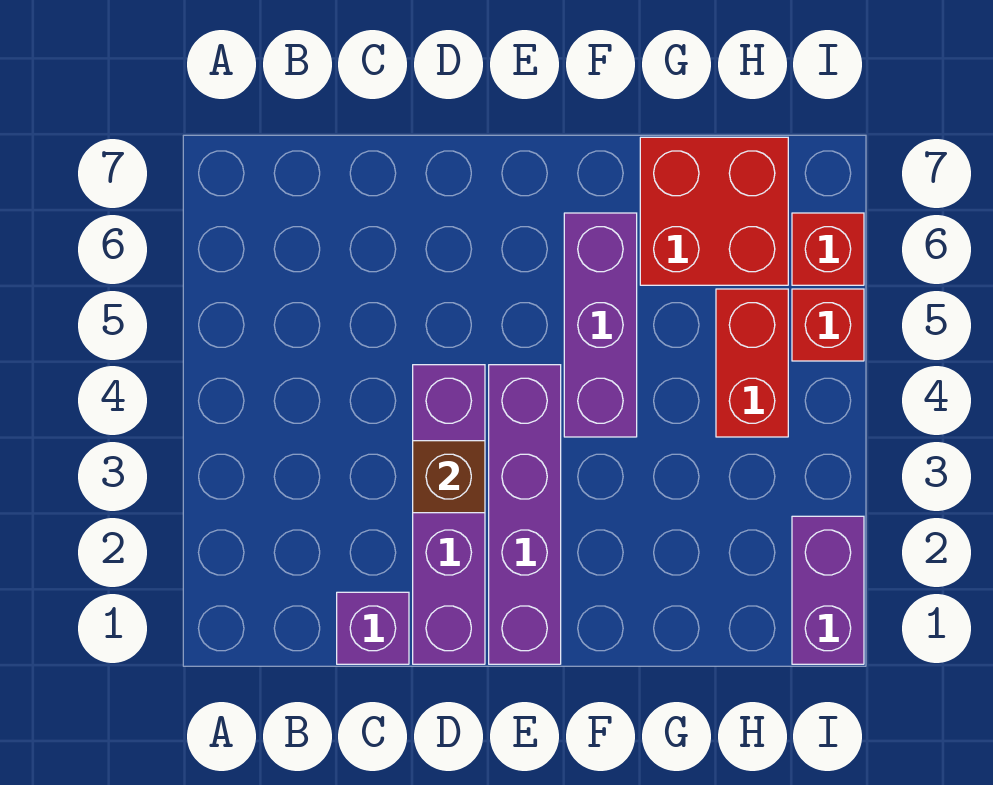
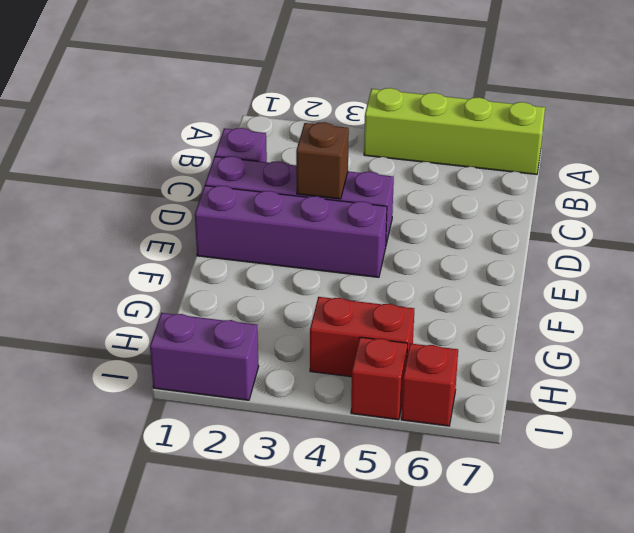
none -> lime 1x4 brick [364,88,545,174]
purple 1x3 brick [564,213,637,437] -> none
red 2x2 brick [640,137,788,285] -> none

